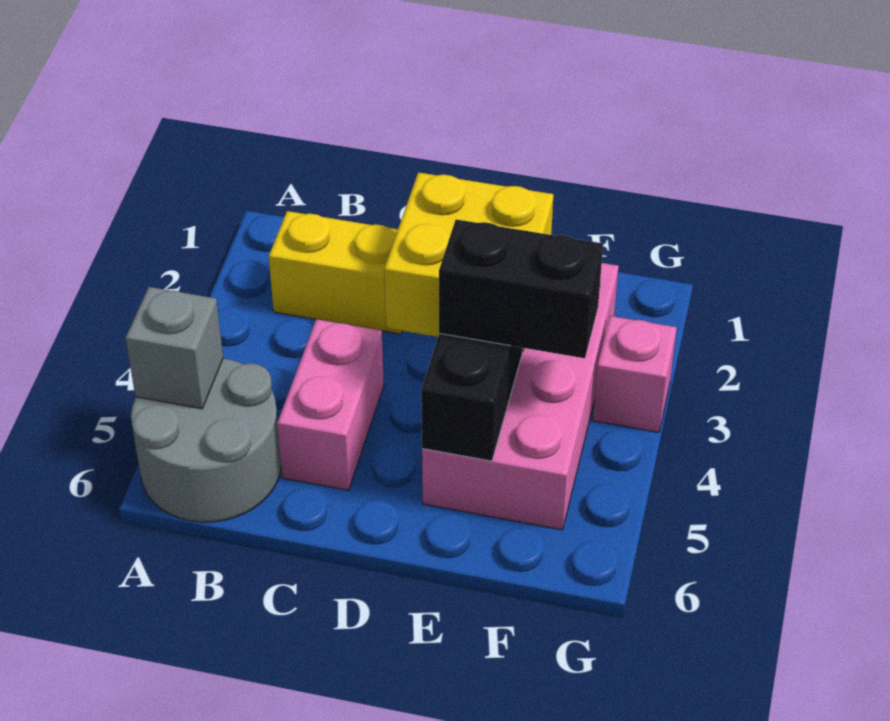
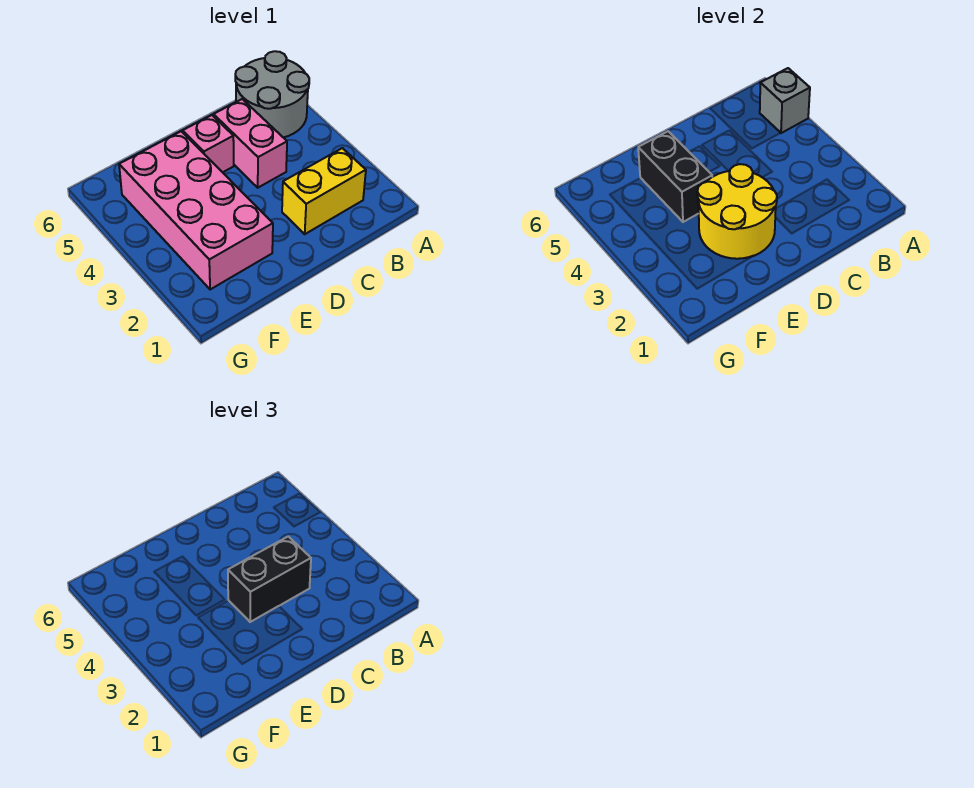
yellow 2x2 brick [384,172,553,352] -> yellow 2x2 round brick [697,164,777,259]
black 1x2 brick [439,219,603,358] -> black 1x2 brick moved to [228,537,311,622]
pink 1x1 brick [593,316,677,432] -> pink 1x1 brick moved to [183,115,234,172]

